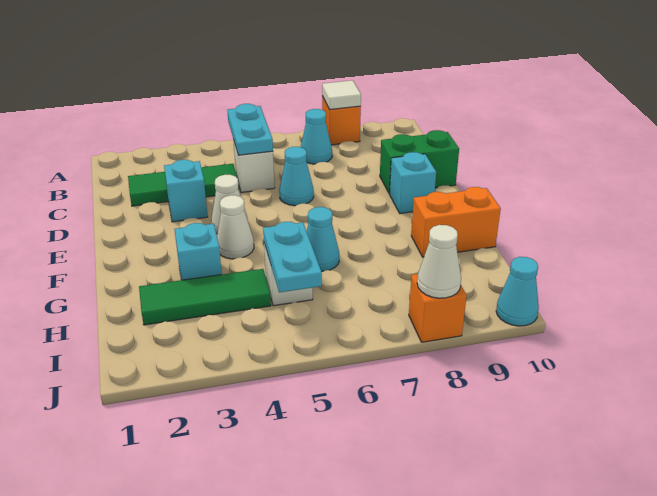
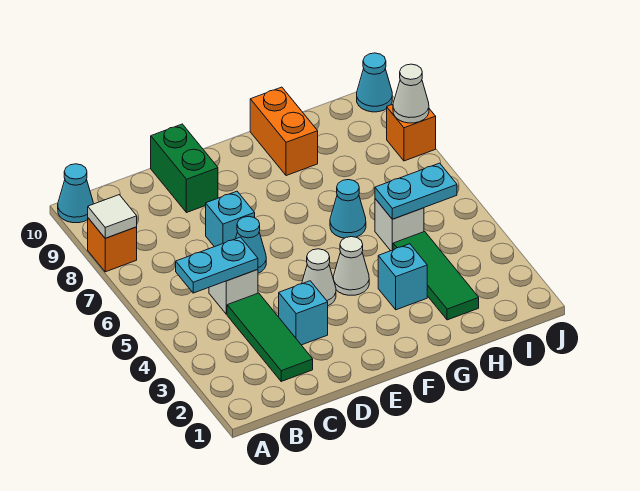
cyan 1x1 cone [301,109,332,164] -> cyan 1x1 cone moved to [58,164,93,223]
cyan 1x1 brick [390,152,436,214] -> cyan 1x1 brick moved to [206,191,255,247]

